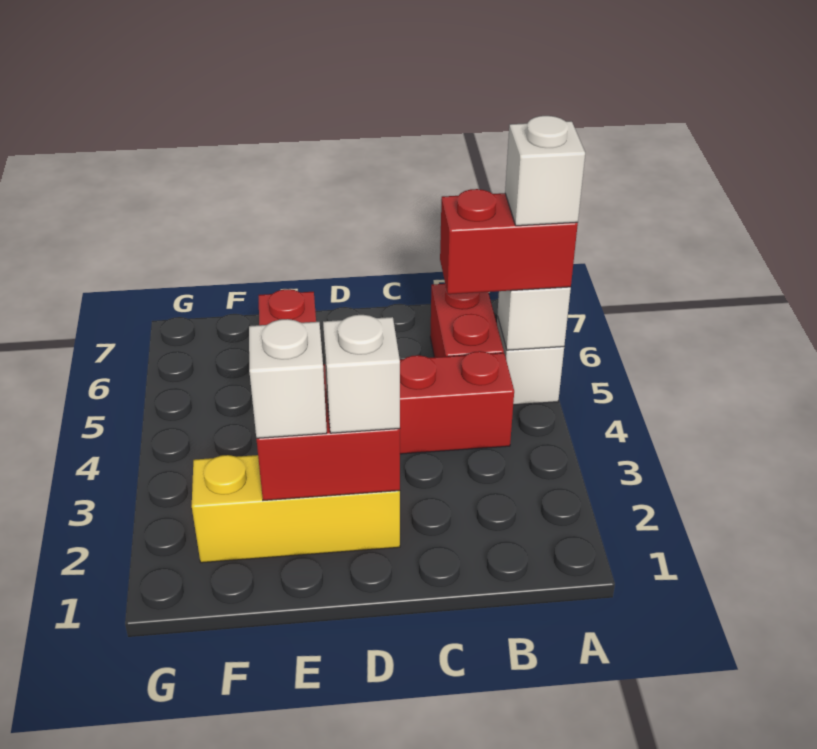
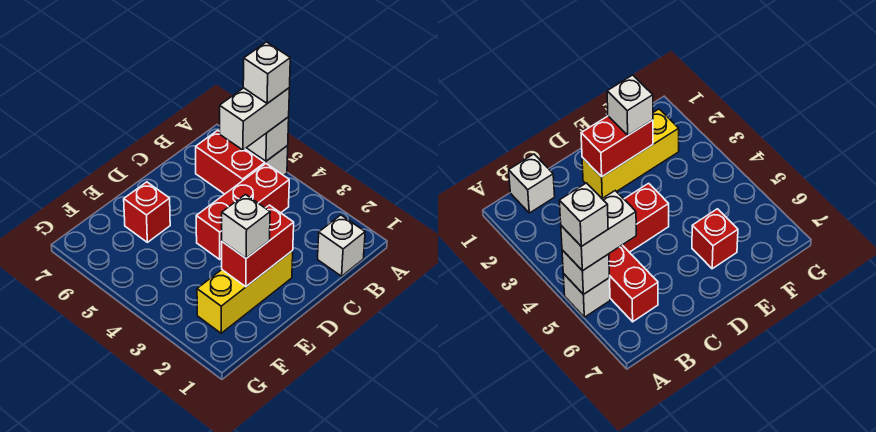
red 1x2 brick [440,189,578,294] -> white 1x2 brick [220,88,290,150]
white 1x1 brick [323,315,400,433] -> white 1x1 brick moved to [318,215,365,276]

